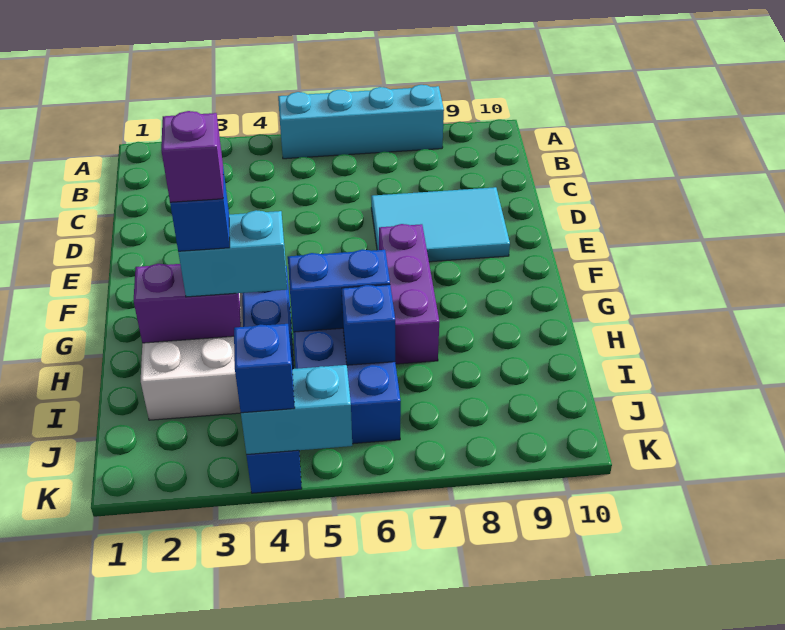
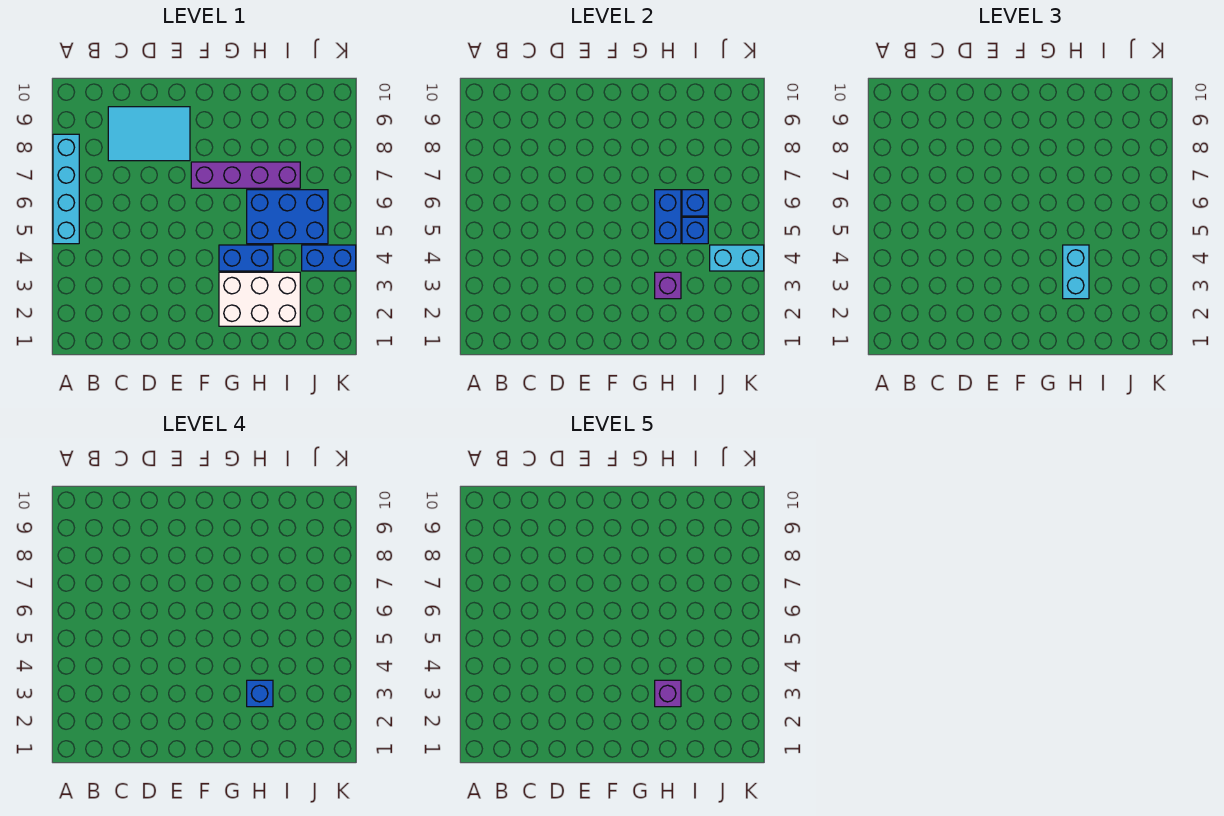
cyan 2x3 tile [371,187,510,262] -> cyan 2x3 tile turned to [108,107,190,161]
purple 1x3 brick [379,224,439,364] -> purple 1x4 brick [191,162,300,188]
purple 1x2 brick [134,264,241,343] -> purple 1x1 brick [655,272,681,299]
cyan 1x2 brick [241,365,352,455] -> cyan 1x2 brick turned to [710,245,764,271]
blue 1x1 brick [234,324,295,413] -> blue 1x1 brick moved to [682,217,708,244]

